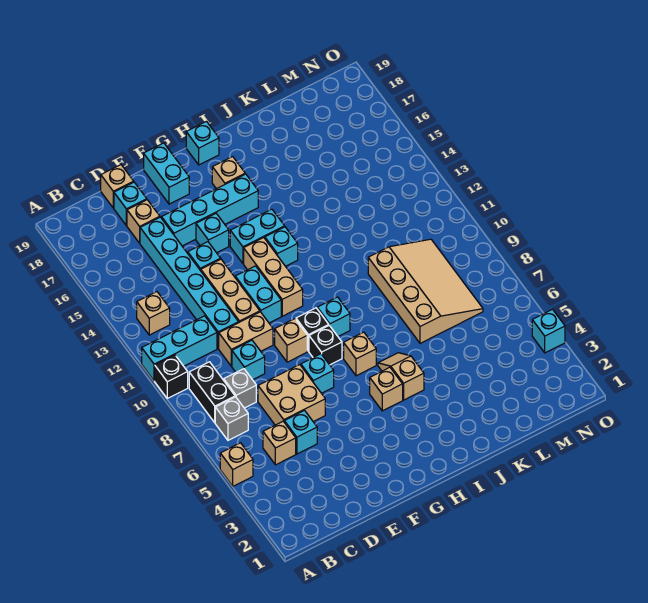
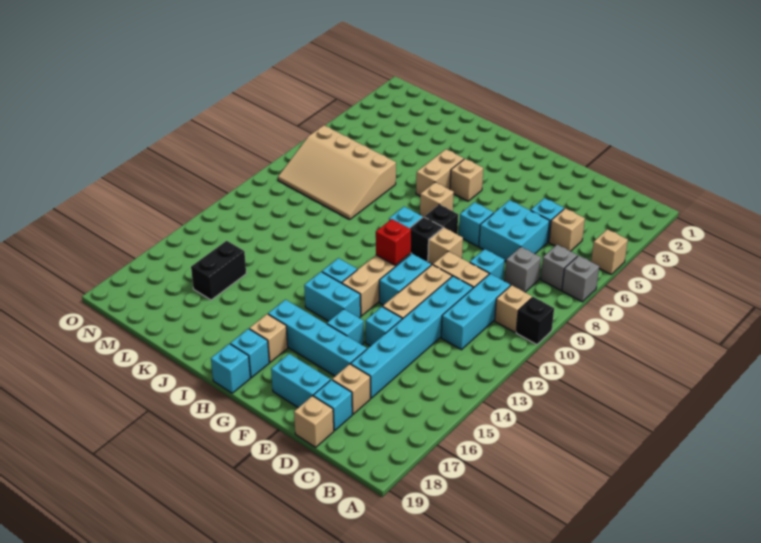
none -> grey 1x1 brick [562,256,599,302]
cyan 1x3 brick [142,316,217,381] -> cyan 1x3 brick turned to [441,274,510,350]
black 1x2 brick [189,362,235,423] -> black 1x2 brick moved to [191,241,246,300]
tan 1x1 brick [137,292,170,335] -> tan 1x1 brick moved to [495,285,532,332]
tan 2x2 brick [258,365,325,425] -> cyan 2x2 brick [479,200,549,261]
cyan 1x2 brick [144,143,189,204] -> cyan 1x2 brick turned to [271,354,330,408]
none -> red 1x1 brick [376,219,411,265]
tan 1x2 slope [378,353,424,400] -> tan 1x2 brick [416,149,464,196]
tan 3x4 slope [368,239,483,343] -> tan 3x4 slope turned to [278,125,396,220]
cyan 1x1 brick [532,309,565,353] -> cyan 1x1 brick moved to [230,329,269,378]

